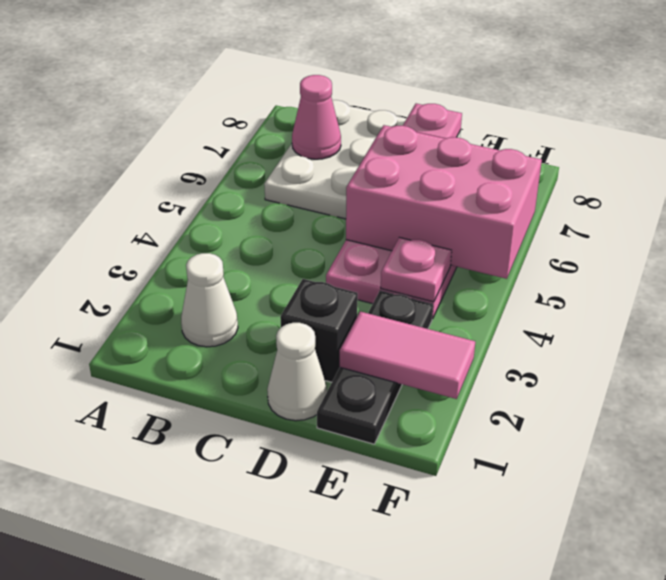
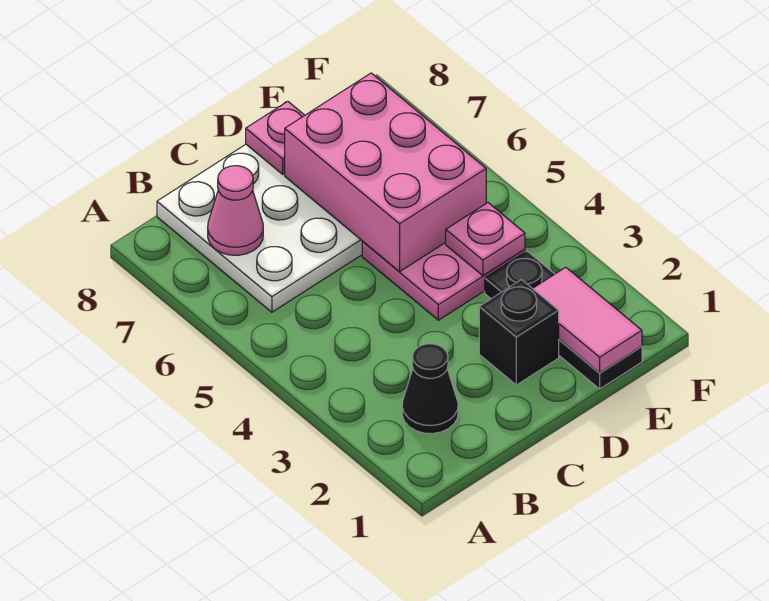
white 1x1 cone [181,253,238,347] -> black 1x1 cone [402,344,458,434]
white 1x1 cone [267,323,327,421] -> none
pink 2x3 brick [346,125,542,279] -> pink 2x3 brick turned to [285,73,486,272]
pink 1x2 tile [340,312,475,399] -> pink 1x2 tile turned to [533,267,642,373]

